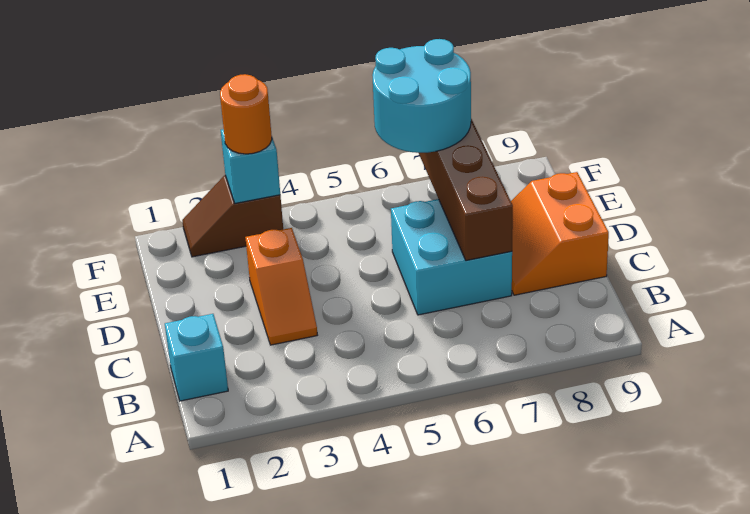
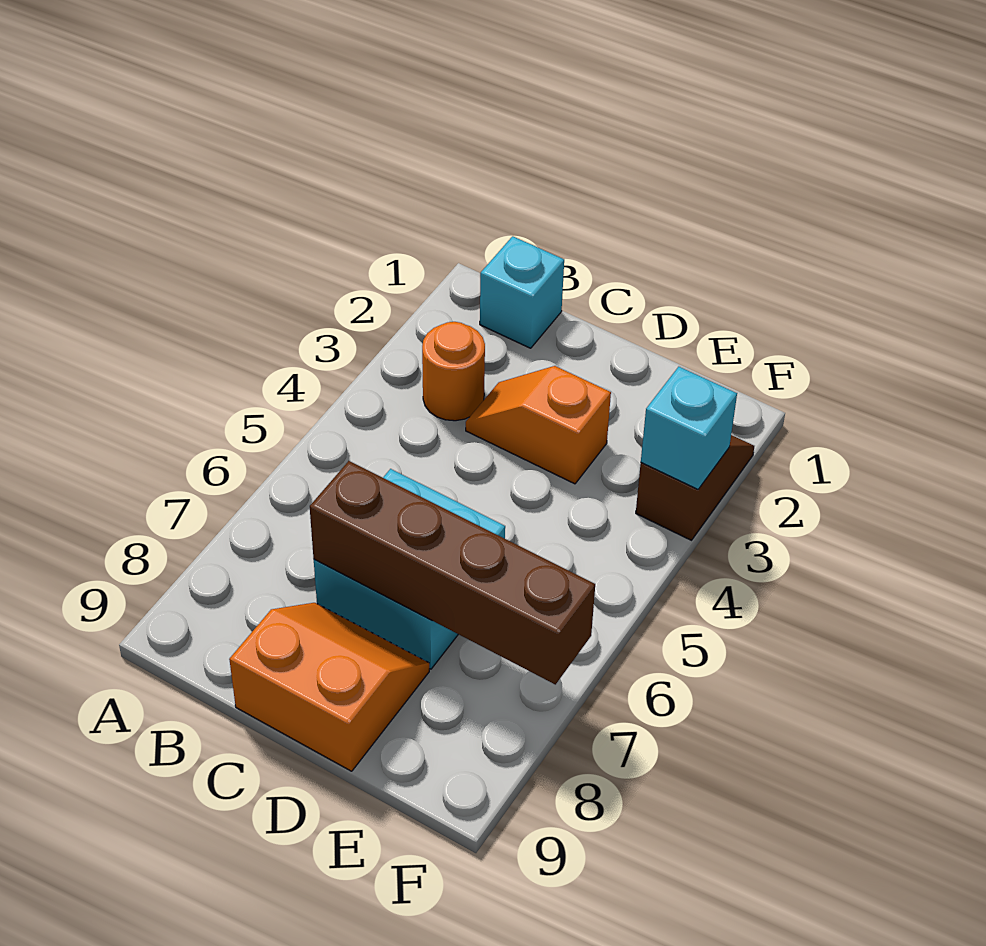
cyan 2x2 round brick [372,39,471,153] -> none
orange 1x1 round brick [220,74,272,154] -> orange 1x1 round brick moved to [422,322,485,421]

